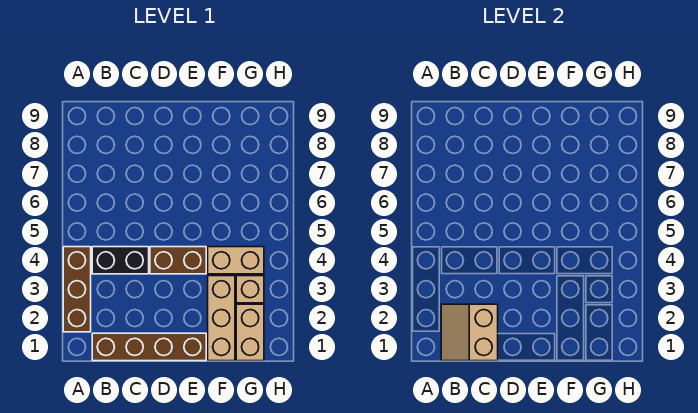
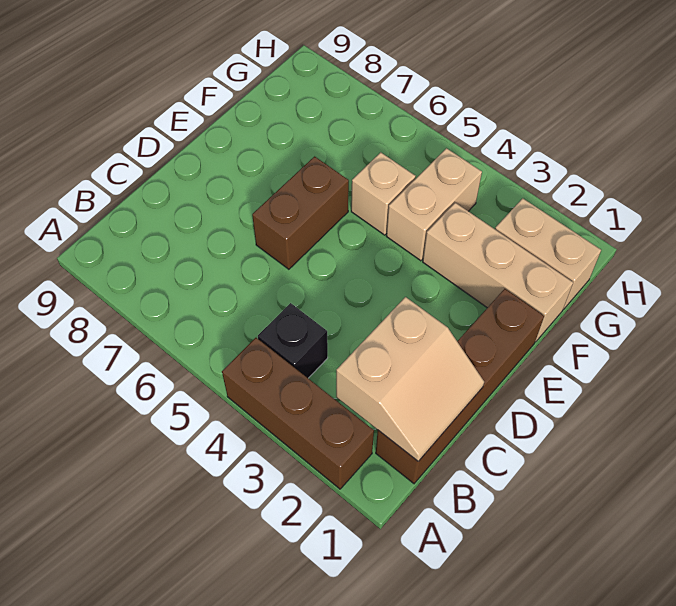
tan 2x2 slope [441,304,498,361] -> tan 2x2 slope turned to [336,297,484,461]
black 1x2 brick [92,247,149,274] -> black 1x1 brick [258,303,328,378]
brown 1x2 brick [150,247,206,274] -> brown 1x2 brick moved to [252,156,349,269]
tan 1x1 brick [236,276,264,303] -> tan 1x1 brick moved to [351,152,416,235]

